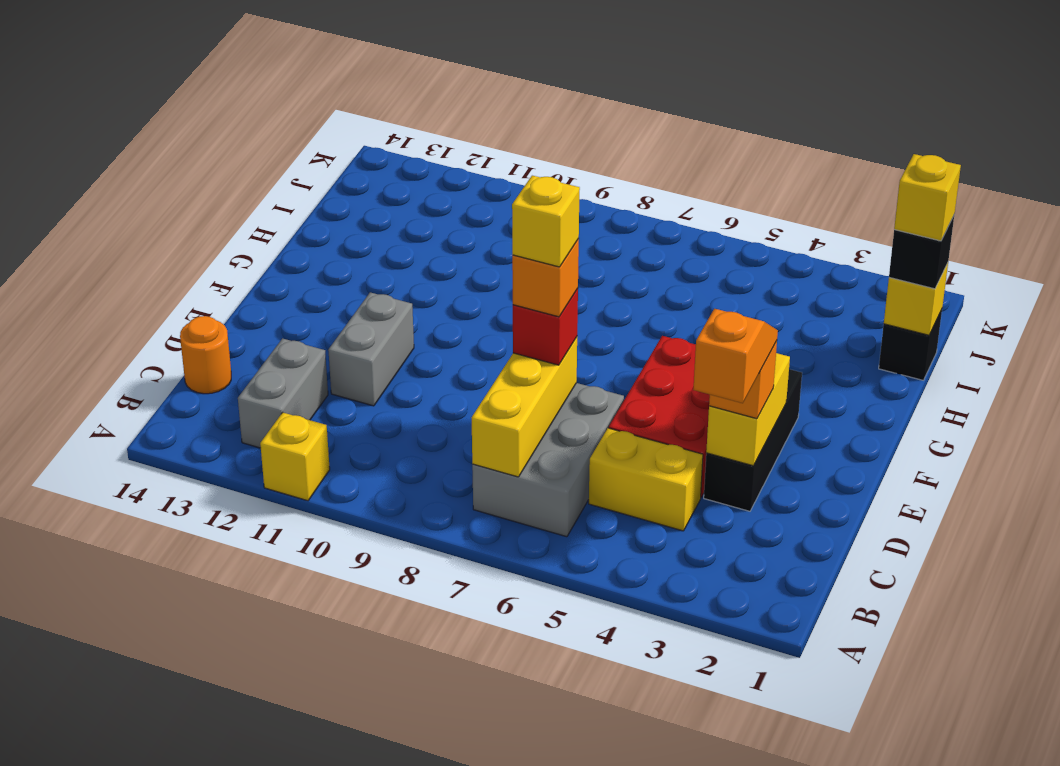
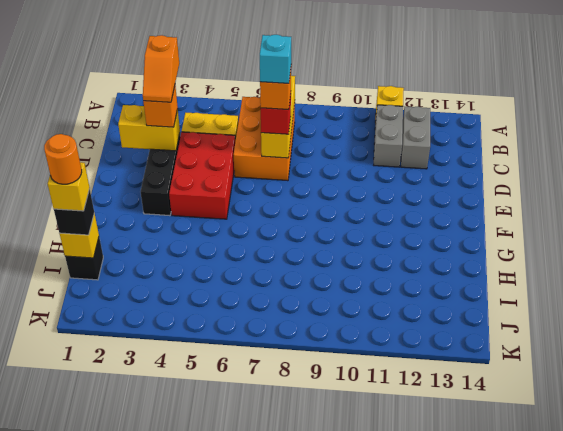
grey 2x3 brick [472,383,624,537] -> orange 2x3 brick [234,97,295,181]
orange 1x1 round brick [180,316,231,394] -> orange 1x1 round brick moved to [44,134,82,184]
yellow 1x2 brick [706,353,790,466] -> yellow 1x2 brick turned to [118,105,180,151]
yellow 1x1 brick [512,176,580,267] -> cyan 1x1 brick [260,35,291,83]
grey 1x2 brick [328,292,414,406] -> grey 1x2 brick moved to [374,105,403,167]

